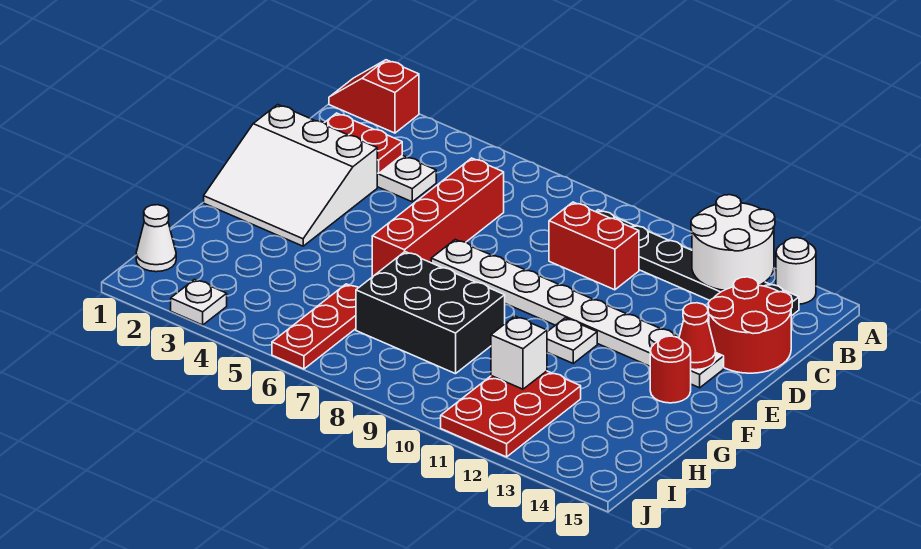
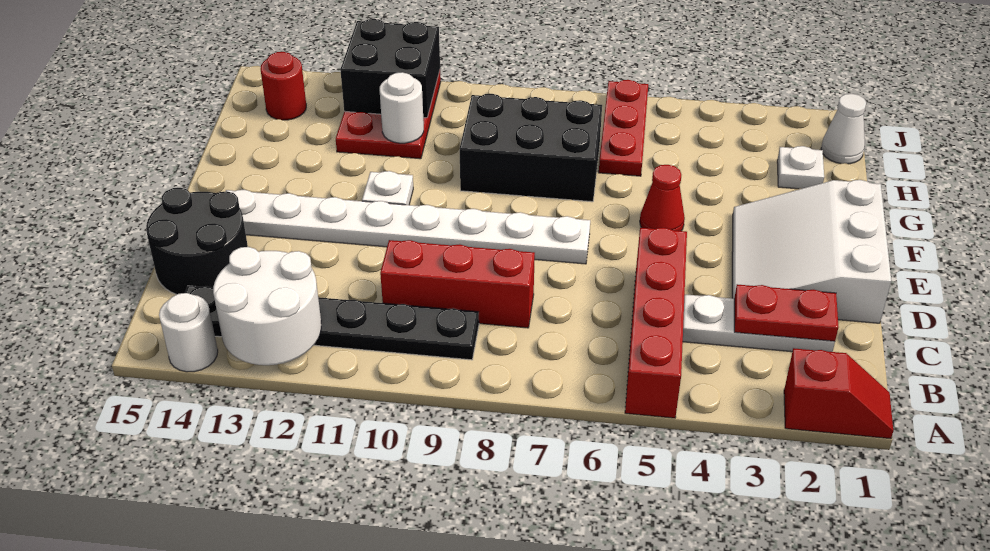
red 1x4 brick [372,158,504,277] -> red 1x4 brick moved to [625,228,687,418]
red 1x2 brick [549,202,639,290] -> red 1x3 brick [380,240,535,328]
red 2x2 round brick [708,277,792,373] -> black 2x2 round brick [146,188,248,295]
white 3x3 slope [204,105,378,246] -> white 3x3 slope turned to [732,180,891,323]
red 1x1 cone [679,303,716,370] -> red 1x1 cone moved to [640,165,685,231]
red 1x1 round brick [650,336,691,403] -> red 1x1 round brick moved to [261,52,306,120]
white 1x1 brick [491,316,547,389] -> white 1x1 round brick [380,72,424,143]
none -> black 2x2 brick [340,19,440,118]
white 1x1 plate [171,279,227,325] -> white 1x1 plate moved to [777,146,824,189]

